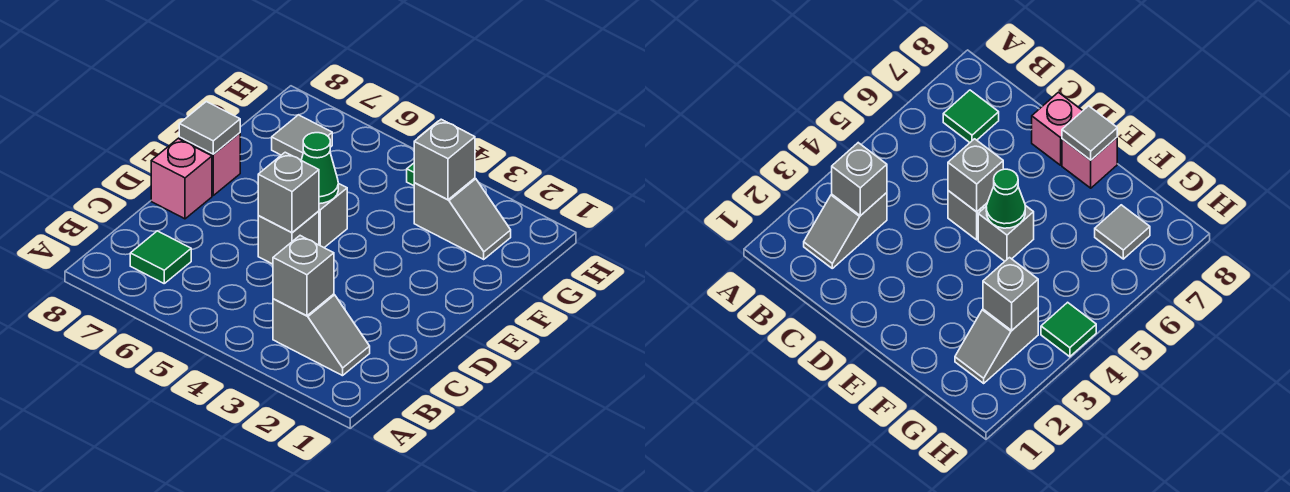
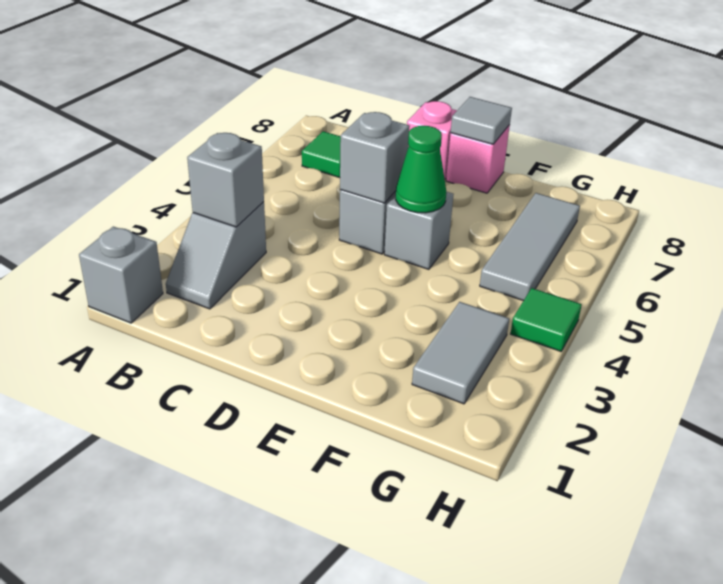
grey 1x2 slope [414,178,511,259] -> grey 1x2 tile [412,302,509,404]
grey 1x1 brick [414,119,475,200] -> grey 1x1 brick moved to [79,227,163,323]
grey 1x1 tile [272,115,332,160] -> grey 1x3 tile [480,193,580,301]

